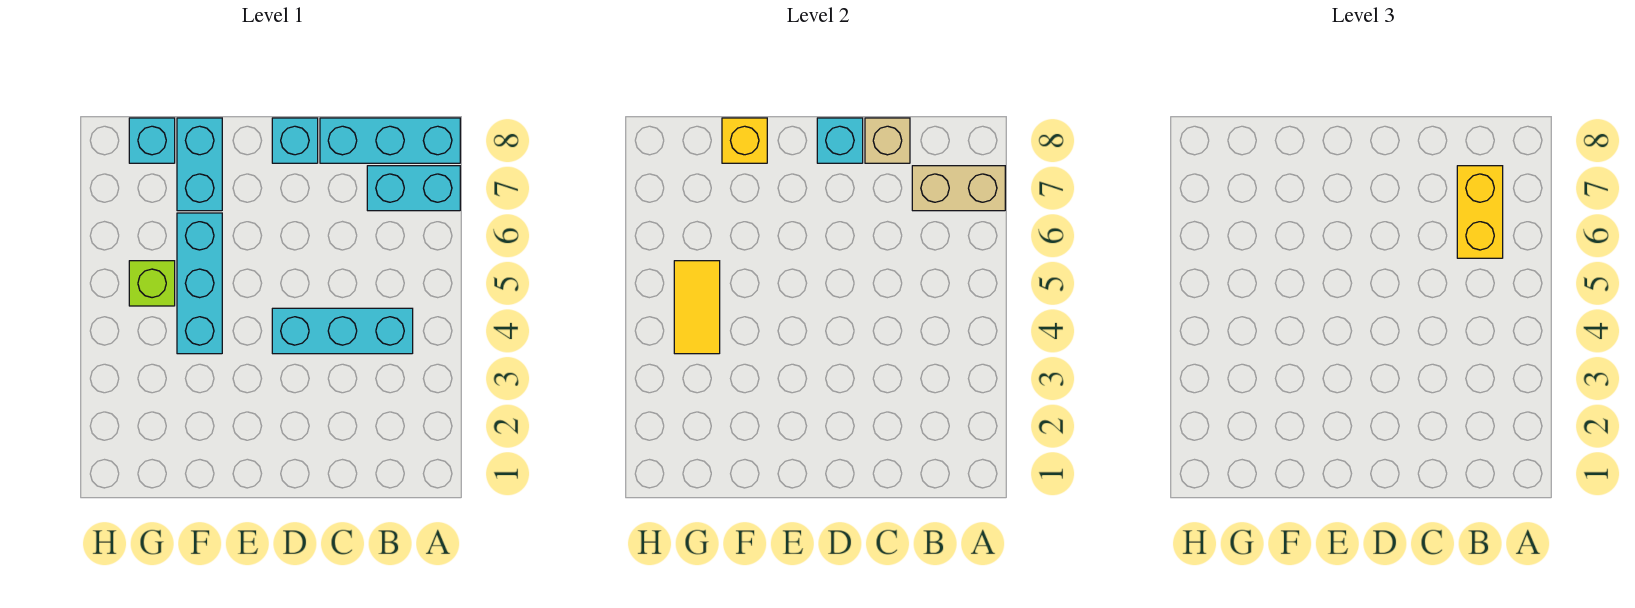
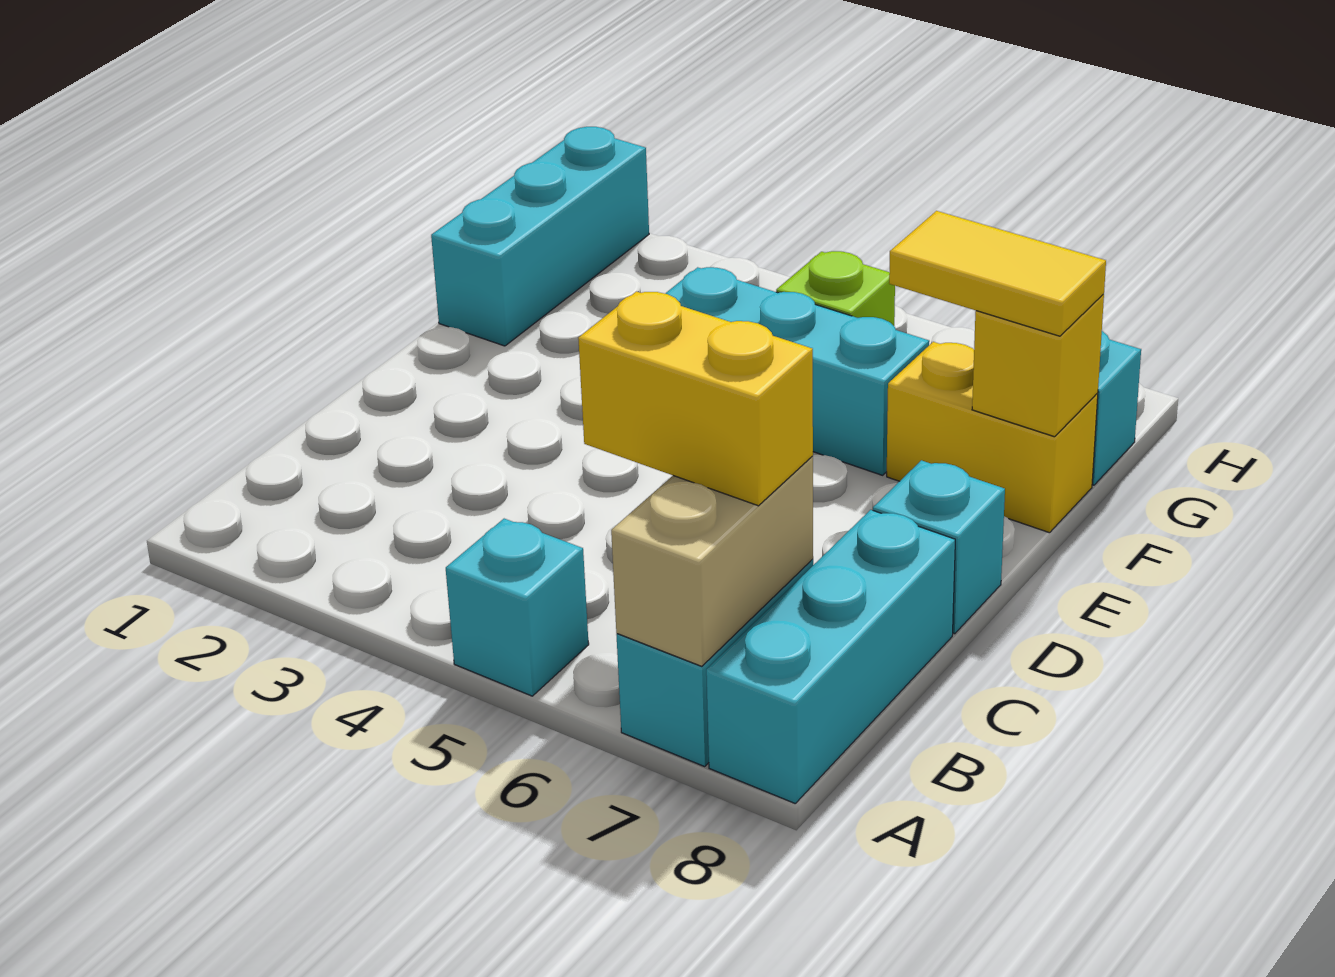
cyan 1x3 brick [272,308,413,354] -> cyan 1x3 brick moved to [431,127,649,346]
tan 1x1 brick [865,118,910,163] -> none
cyan 1x1 brick [817,118,863,163] -> cyan 1x1 brick moved to [446,519,589,696]
cyan 1x2 brick [177,118,222,211] -> yellow 1x2 brick [887,342,1098,533]
yellow 1x2 tile [674,261,720,354] -> yellow 1x2 tile moved to [889,211,1106,336]

